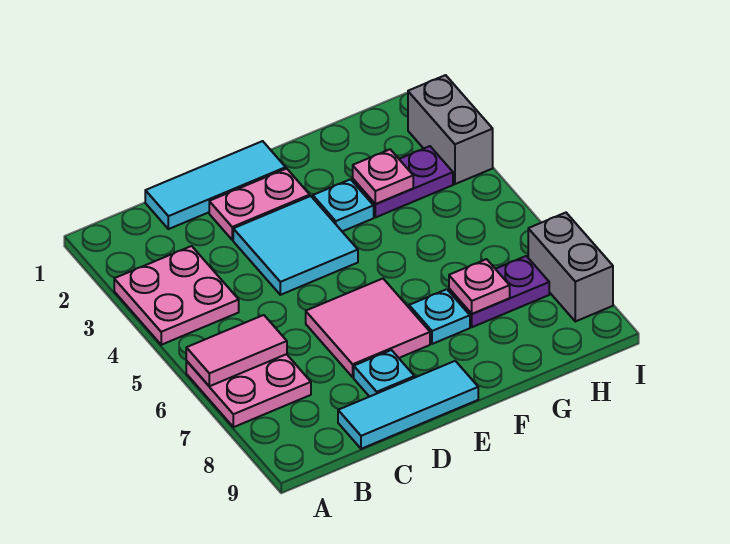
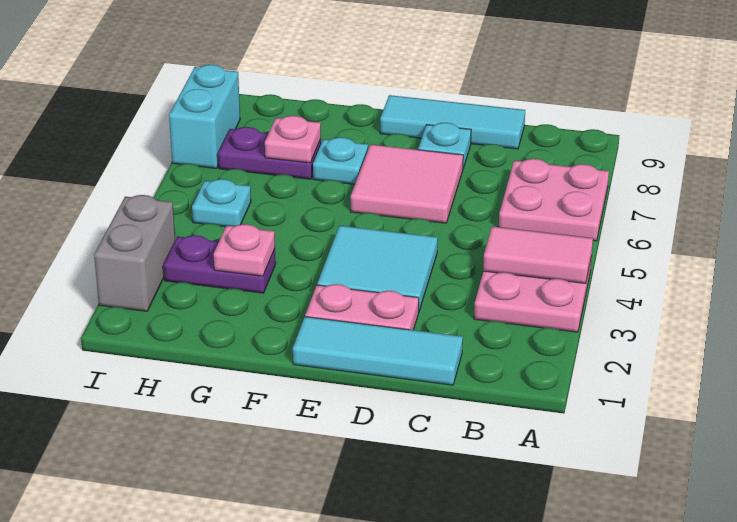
pink 1x2 tile [186,315,287,386] -> pink 1x2 tile moved to [483,226,593,284]
cyan 1x1 plate [313,179,374,231] -> cyan 1x1 plate moved to [192,179,251,227]
grey 1x2 brick [528,213,613,321] -> cyan 1x2 brick [169,65,240,168]

